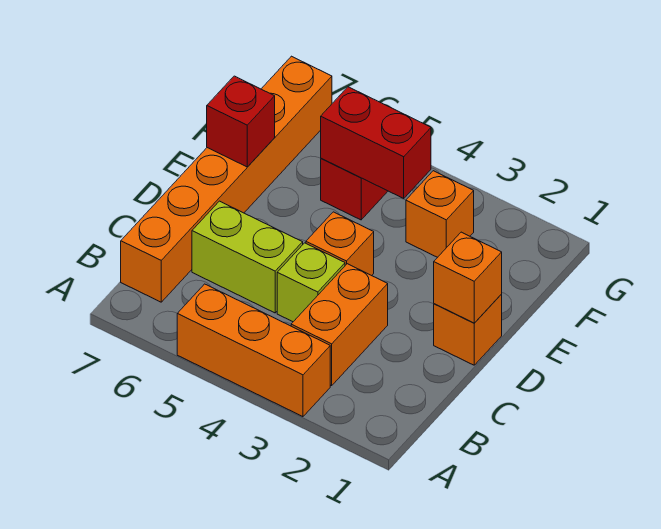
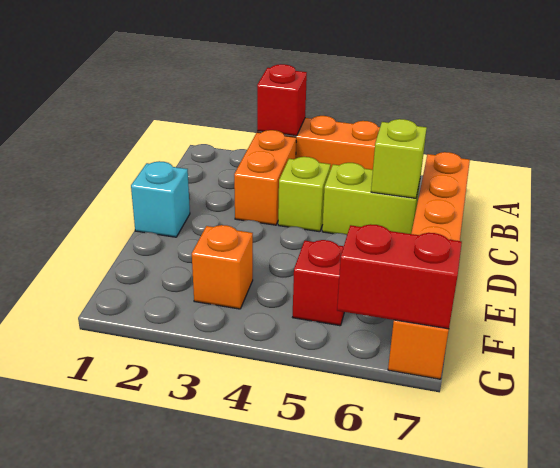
none -> lime 1x1 brick [371,119,427,198]
orange 1x1 brick [434,294,502,365] -> cyan 1x1 brick [131,161,190,237]
orange 1x1 brick [434,232,502,323] -> none
orange 1x1 brick [306,212,374,276] -> none
red 1x1 brick [207,76,275,167] -> red 1x1 brick moved to [257,64,307,136]
red 1x2 brick [321,87,431,198] -> red 1x2 brick moved to [337,224,462,329]

